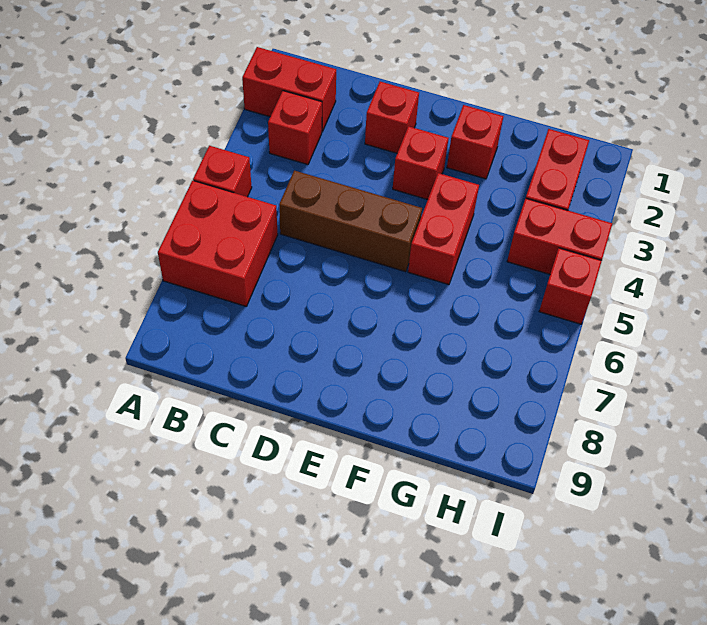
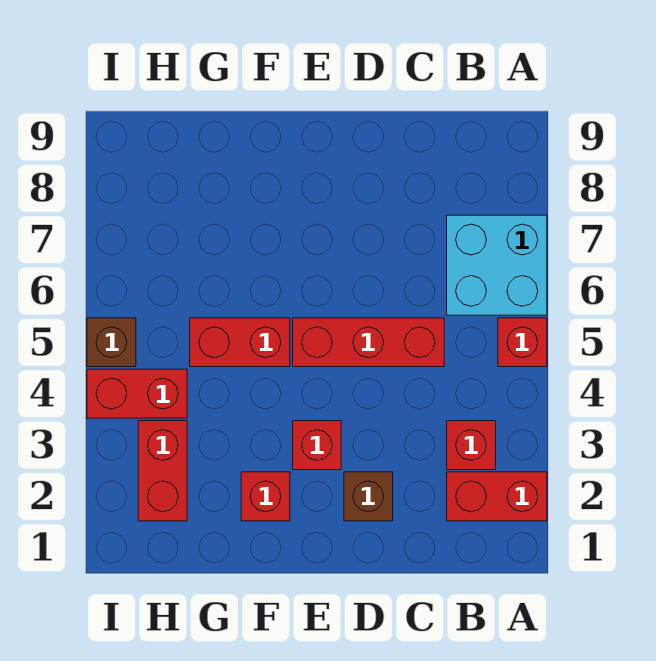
red 2x2 brick [158,181,278,306] -> cyan 2x2 brick [447,215,547,315]
brown 1x3 brick [279,171,422,272] -> red 1x3 brick [293,318,444,367]
red 1x1 brick [365,82,419,153] -> brown 1x1 brick [344,472,393,521]
red 1x2 brick [408,173,479,285] -> red 1x2 brick turned to [190,318,290,367]
red 1x1 brick [539,248,602,324] -> brown 1x1 brick [87,318,136,367]

